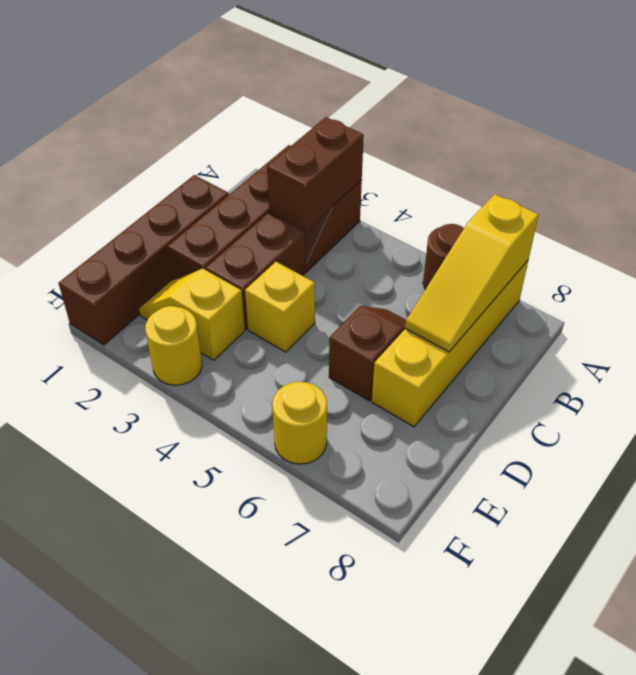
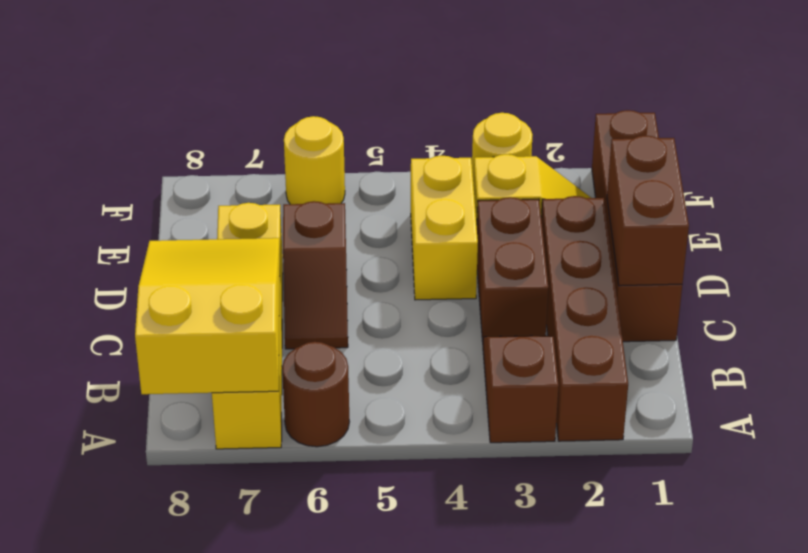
brown 1x2 brick [267,117,364,230] -> brown 1x2 brick moved to [607,136,689,286]
yellow 1x3 slope [405,194,539,352] -> yellow 2x3 slope [135,238,280,394]
yellow 1x1 brick [245,262,315,352] -> yellow 1x2 brick [411,156,478,300]

